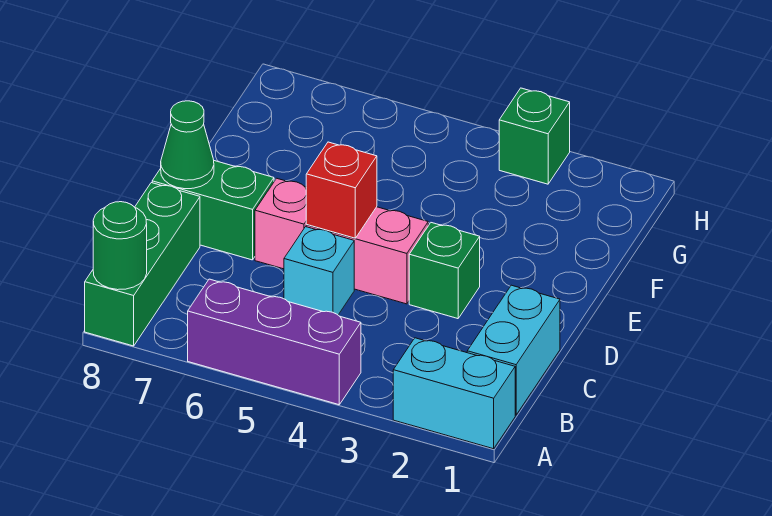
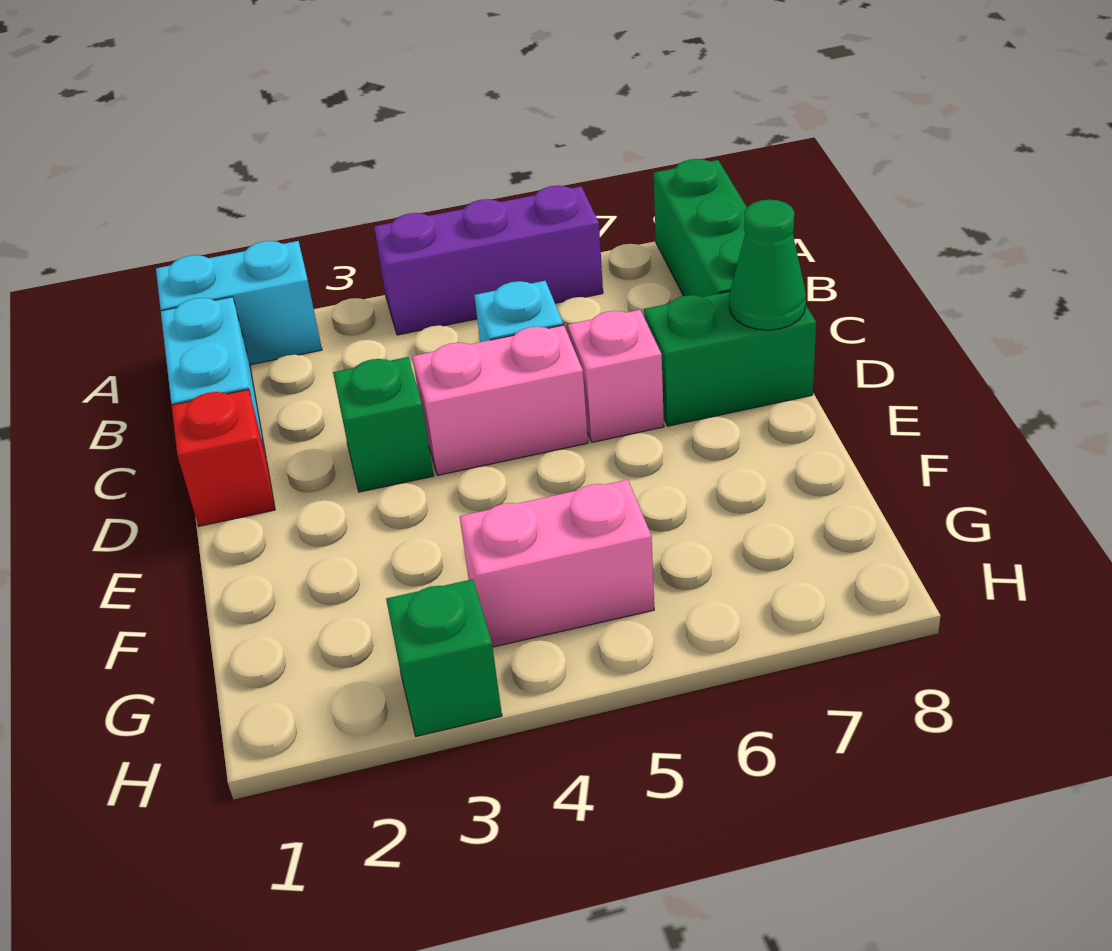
green 1x1 round brick [93,202,147,290] -> none
red 1x1 brick [306,142,377,238] -> red 1x1 brick moved to [172,389,275,526]
none -> pink 1x2 brick [459,480,654,647]

